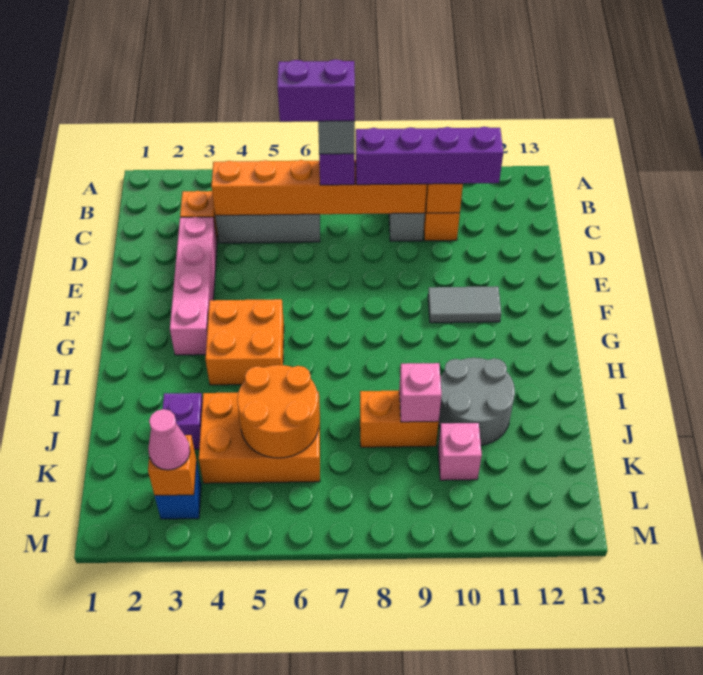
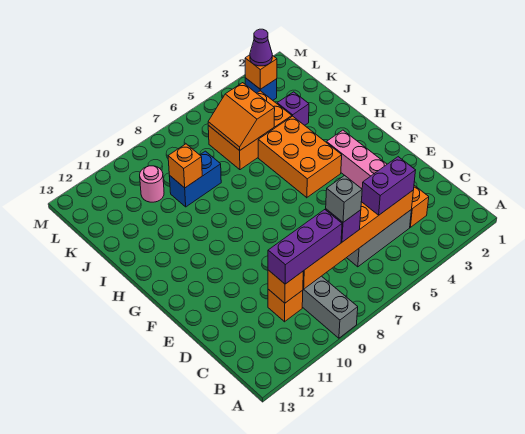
purple 1x2 brick [278,59,355,122] -> purple 1x2 brick moved to [362,157,416,215]
purple 1x4 brick [356,127,503,185] -> purple 1x3 brick [268,210,342,284]
grey 1x2 tile [428,286,501,323] -> none
orange 2x2 brick [206,299,284,385] -> orange 2x3 brick [258,116,342,198]
grey 2x2 round brick [438,358,515,445] -> none
orange 2x2 round brick [237,365,319,458] -> orange 2x2 slope [208,83,275,151]
orange 1x2 brick [360,391,439,447] -> blue 1x2 brick [169,151,221,207]
pink 1x1 brick [399,363,441,422] -> orange 1x1 brick [168,144,202,188]
pink 1x1 brick [438,423,482,480] -> pink 1x1 round brick [140,166,164,202]
pink 1x1 cone [148,409,190,470] -> purple 1x1 cone [250,29,272,66]

